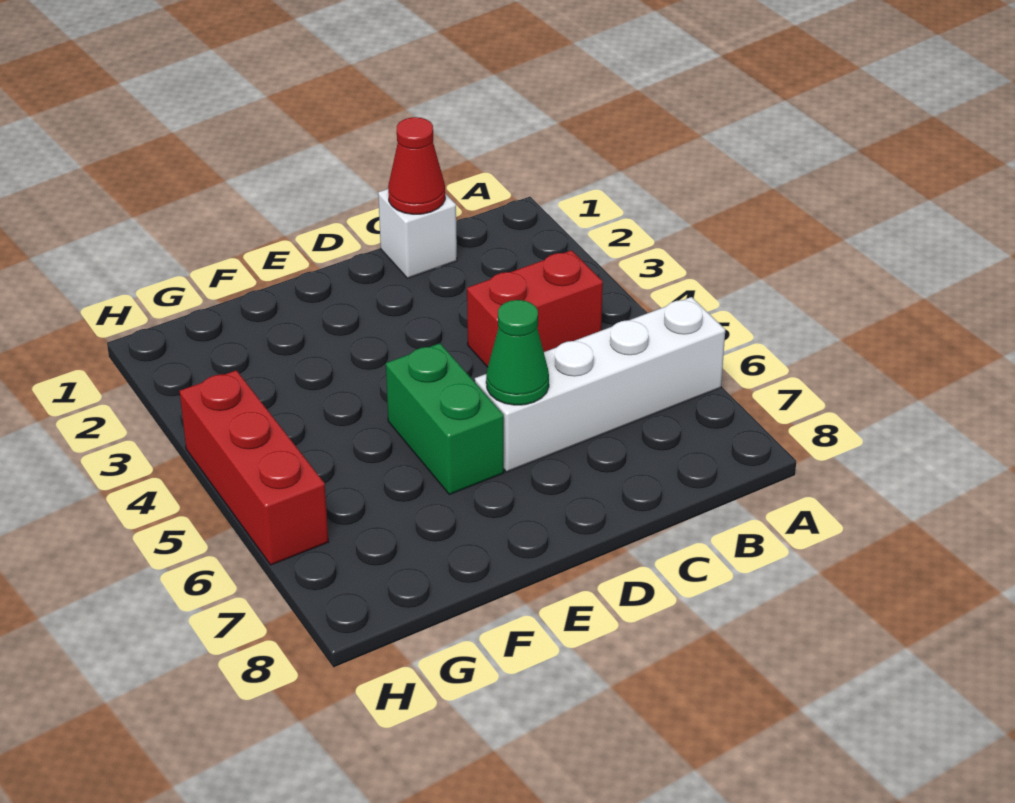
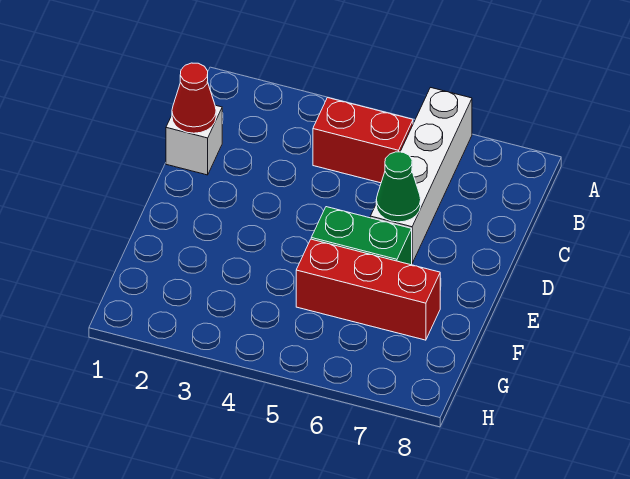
red 1x2 brick [467,250,603,367] -> red 1x2 brick turned to [313,98,413,183]
red 1x3 brick [180,370,328,565] -> red 1x3 brick moved to [296,239,440,340]

